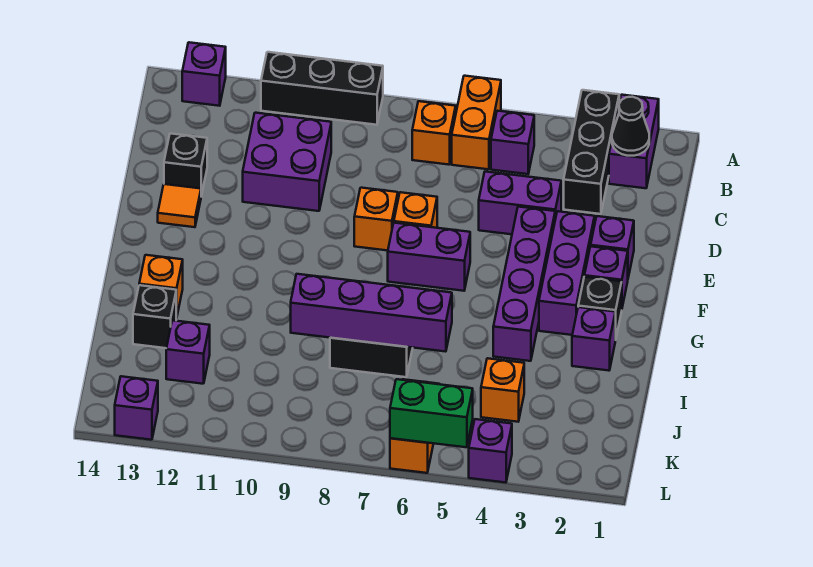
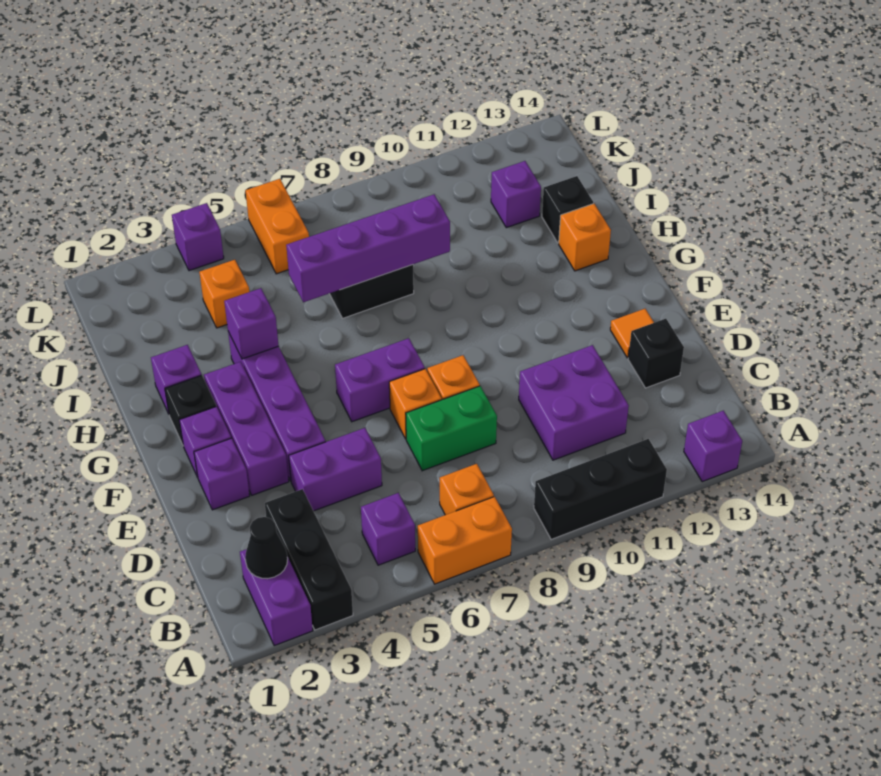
orange 1x2 brick [452,76,501,169] -> orange 1x2 brick turned to [418,497,512,584]
green 1x2 brick [390,379,473,447] -> green 1x2 brick moved to [406,386,497,471]
purple 1x1 brick [115,376,158,440] -> purple 1x1 brick moved to [224,288,279,359]

